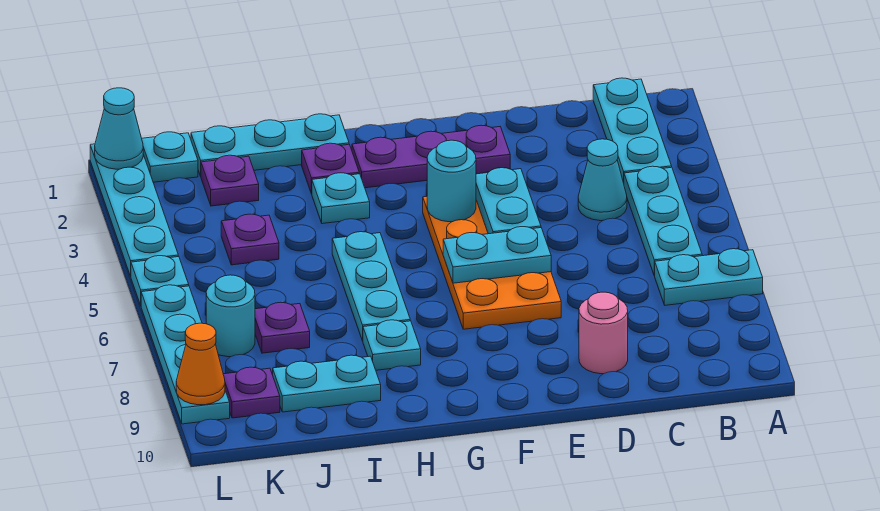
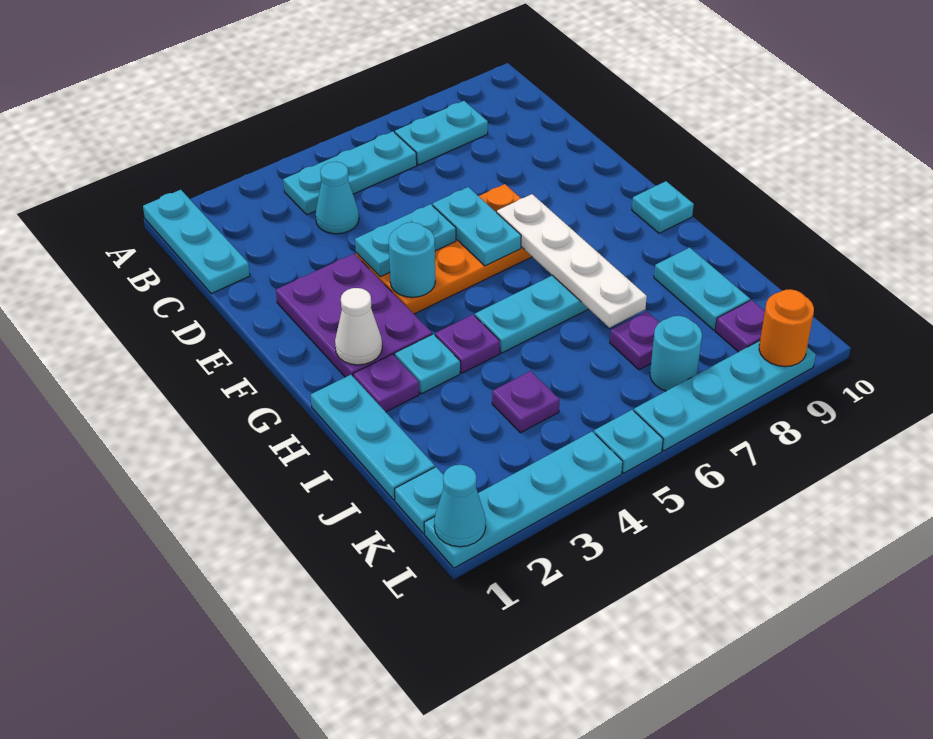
cyan 1x2 plate [655,249,763,305] -> cyan 1x2 plate turned to [395,101,488,165]
cyan 1x3 plate [593,78,672,183] -> cyan 1x3 plate turned to [143,190,250,294]
pink 1x1 round brick [579,292,628,374] -> none
purple 1x3 plate [352,125,510,188] -> purple 2x3 plate [276,254,432,377]
none -> white 1x4 plate [497,194,647,328]
none -> white 1x1 cone [335,288,382,365]
cyan 1x1 plate [363,320,421,370] -> cyan 1x1 plate moved to [632,181,694,233]
purple 1x1 plate [201,155,259,206] -> purple 1x1 plate moved to [435,315,500,373]
orange 1x1 cone [176,323,225,405] -> orange 1x1 round brick [759,289,814,367]

